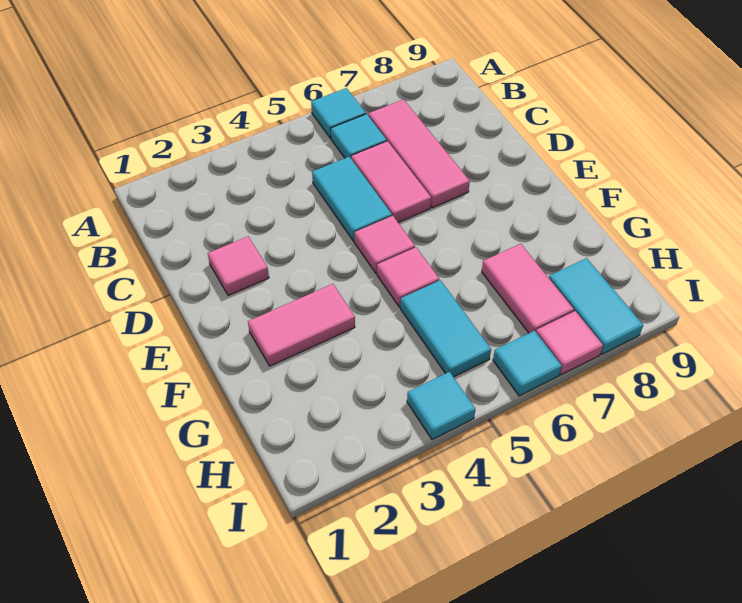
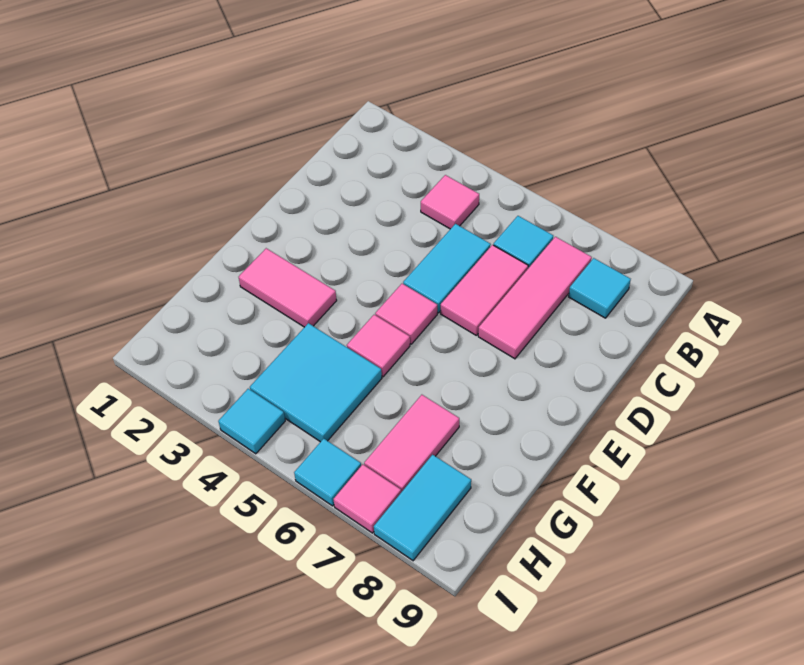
cyan 1x1 tile [311,88,366,138] -> cyan 1x1 tile moved to [569,258,631,318]
pink 1x1 tile [208,237,269,296] -> pink 1x1 tile moved to [421,175,479,229]
cyan 1x2 tile [400,280,491,377] -> cyan 2x2 tile [250,323,382,442]

